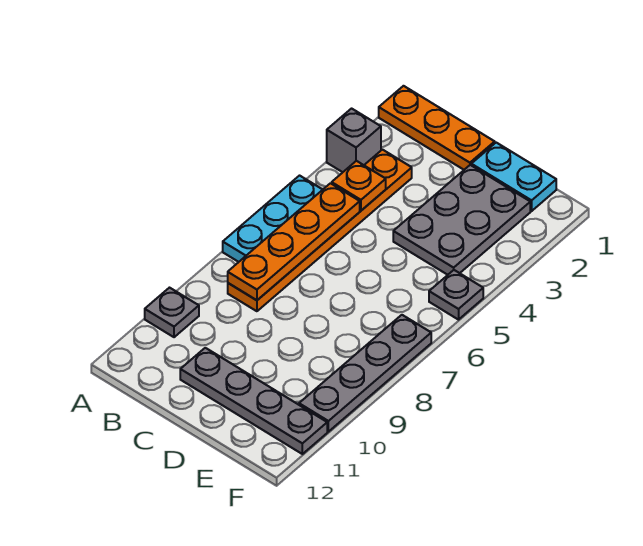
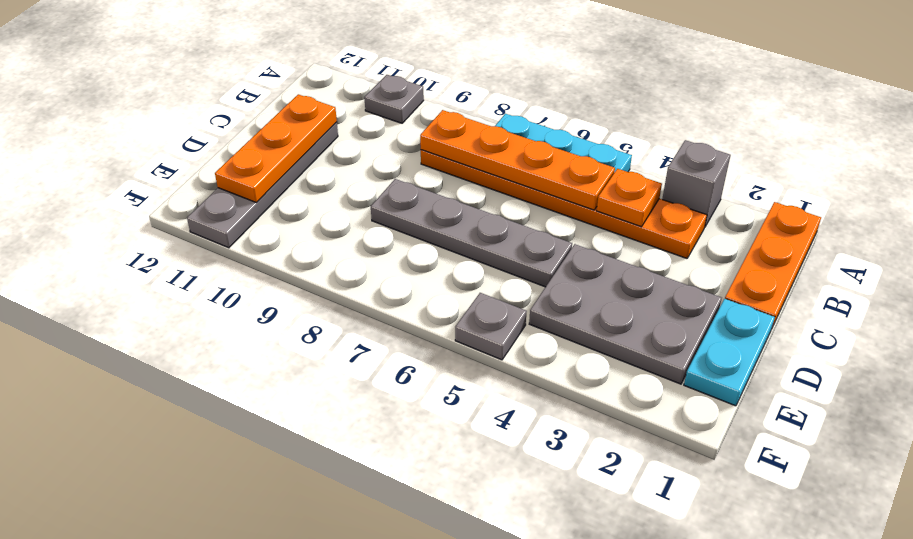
none -> orange 1x3 plate [215,94,337,203]
grey 1x4 plate [299,315,431,432] -> grey 1x4 plate moved to [371,179,572,287]

